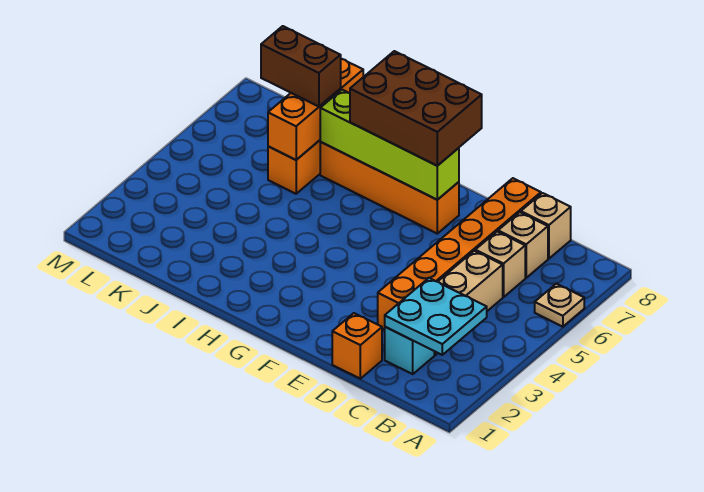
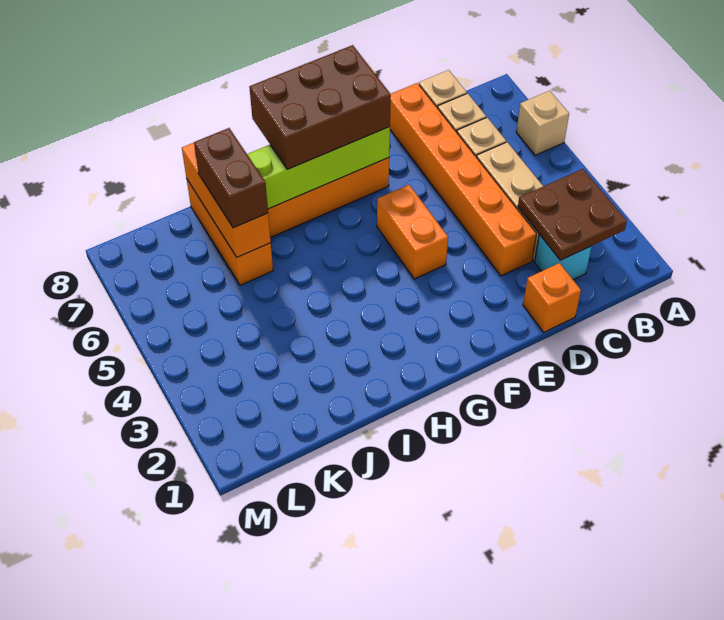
tan 1x1 plate [535,284,584,327] -> tan 1x1 brick [516,91,569,155]
cyan 2x2 plate [385,278,487,355] -> brown 2x2 plate [518,169,627,260]
none -> orange 1x2 brick [377,185,448,279]
brown 1x2 brick [261,26,341,107] -> brown 1x2 brick turned to [194,128,268,228]

